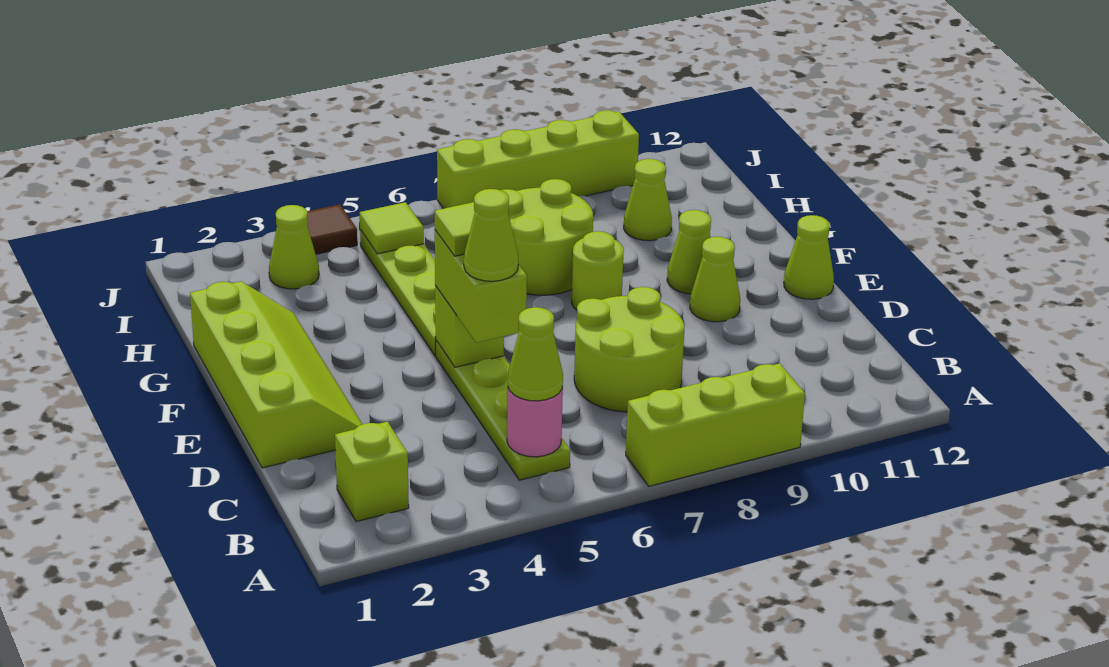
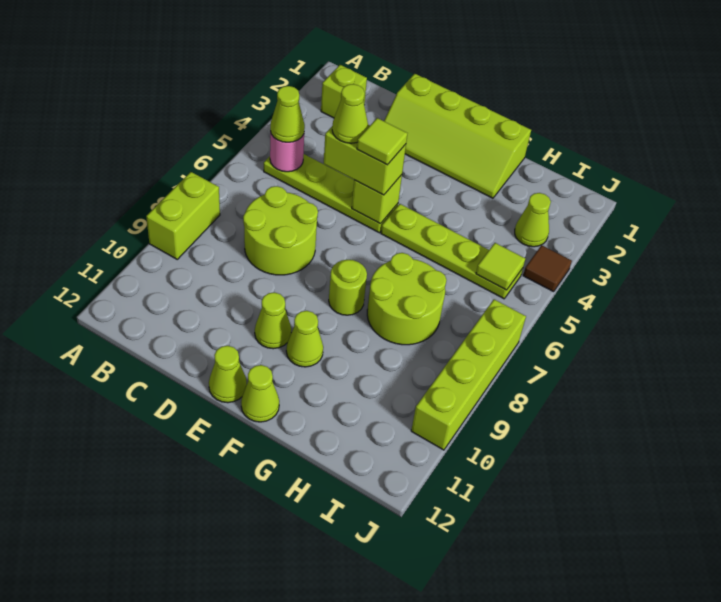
lime 1x3 brick [626,363,805,486] -> lime 1x2 brick [146,172,220,259]
lime 1x1 cone [624,159,672,241] -> lime 1x1 cone moved to [241,365,279,422]

